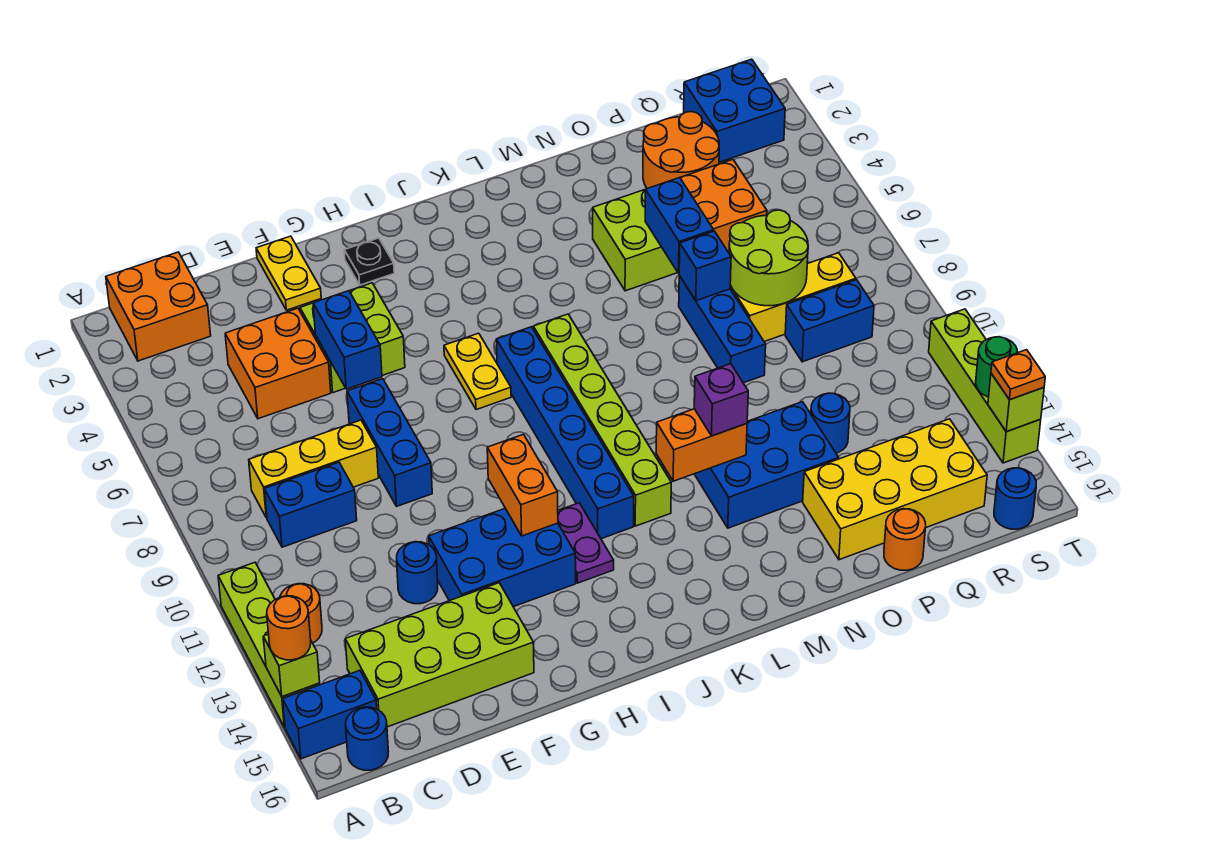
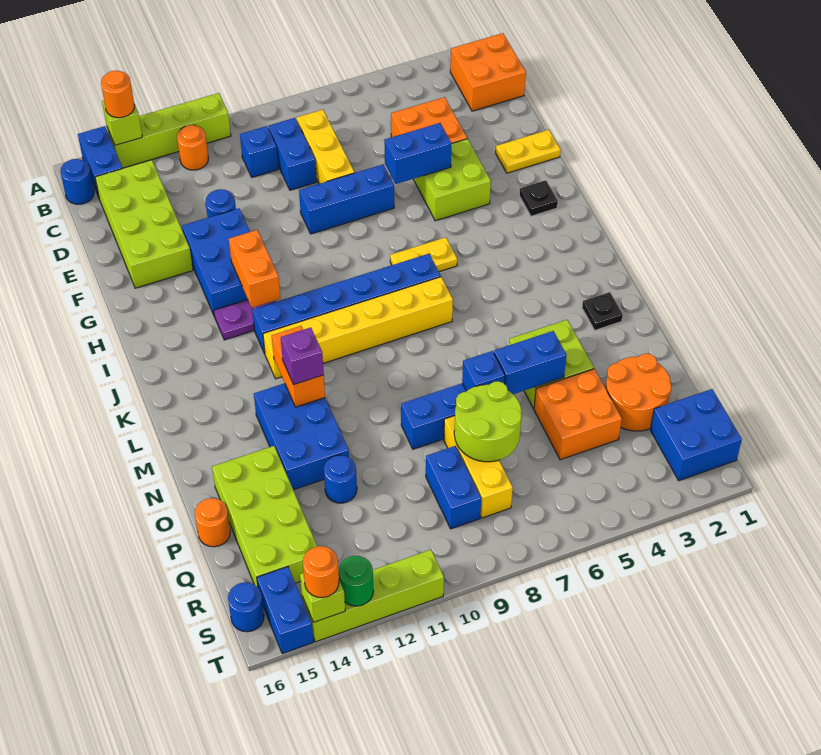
none -> blue 1x1 brick [240,126,278,177]
orange 1x2 brick [487,434,558,536] -> orange 1x2 brick turned to [229,230,280,308]
lime 1x6 brick [533,314,671,526] -> yellow 1x6 brick [263,277,453,379]
none -> black 1x1 plate [582,292,623,330]
yellow 2x4 brick [803,419,987,560] -> lime 2x4 brick [212,446,317,587]
none -> blue 1x2 brick [257,567,313,654]
orange 1x1 plate [991,350,1045,400] -> orange 1x1 round brick [303,546,339,598]

